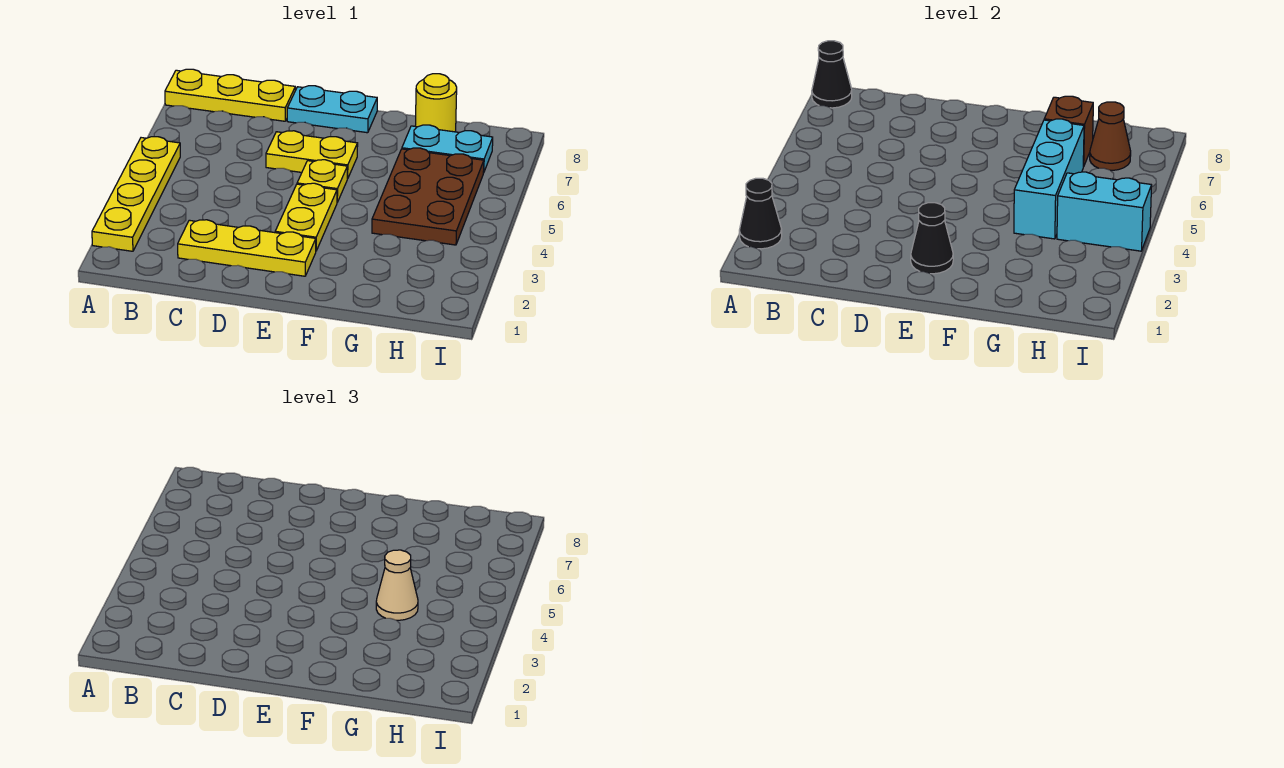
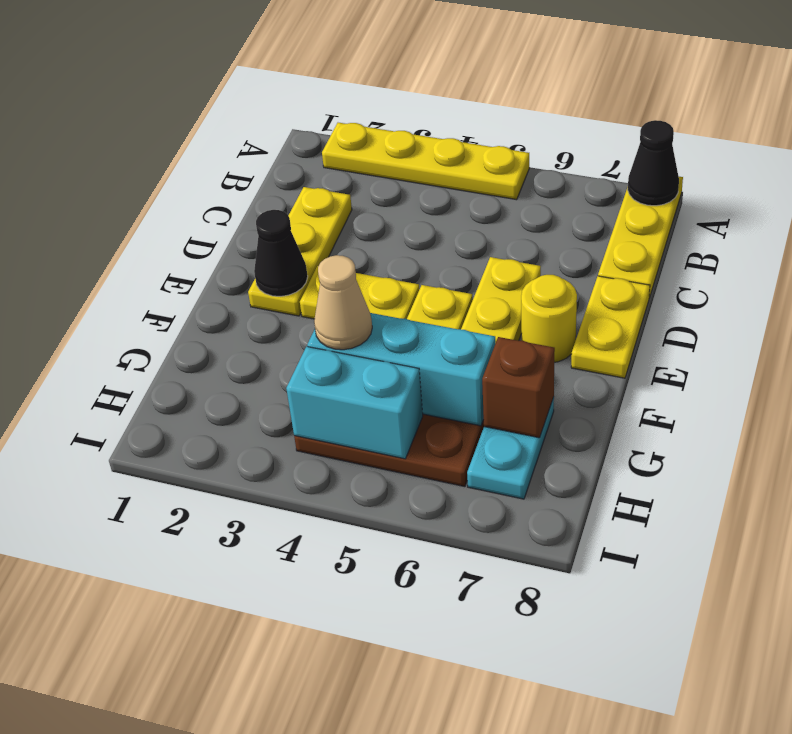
black 1x1 cone [739,178,782,249] -> none
cyan 1x2 plate [287,86,377,133] -> yellow 1x2 plate [571,276,650,378]
yellow 1x1 round brick [415,74,457,132] -> yellow 1x1 round brick moved to [521,275,577,362]
cyan 1x2 brick [1057,172,1152,251] -> cyan 1x2 brick turned to [286,346,423,459]
brown 1x1 cone [1090,102,1131,170] -> none

